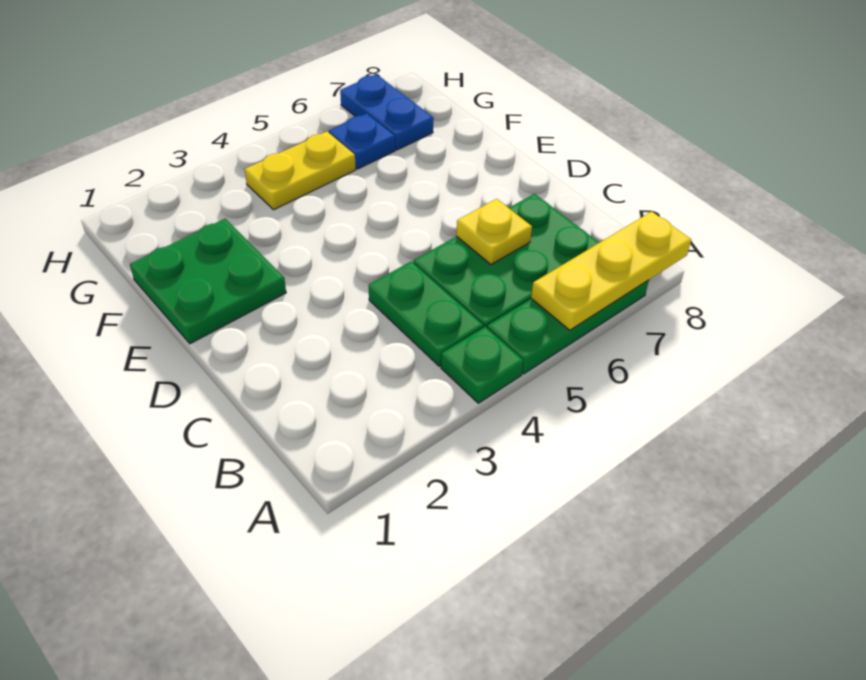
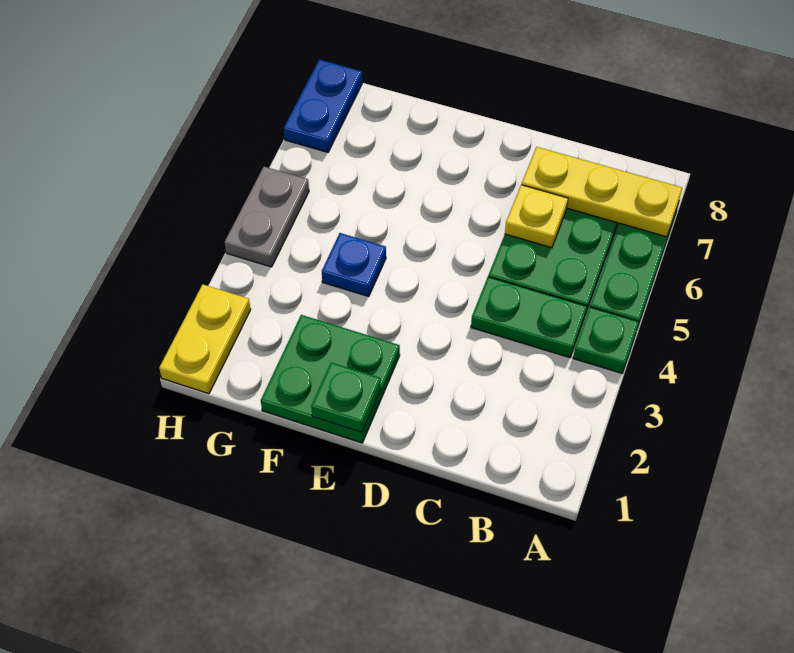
yellow 1x3 plate [531,212,691,330] -> yellow 1x3 plate turned to [522,147,682,237]
none -> green 1x1 plate [311,363,381,432]
yellow 1x2 plate [245,132,356,209] -> yellow 1x2 plate moved to [159,284,251,394]
blue 1x1 plate [329,113,395,169] -> blue 1x1 plate moved to [322,233,386,297]
blue 1x2 plate [340,74,433,150] -> blue 1x2 plate turned to [284,60,362,152]
none -> grey 1x2 plate [225,167,309,267]

